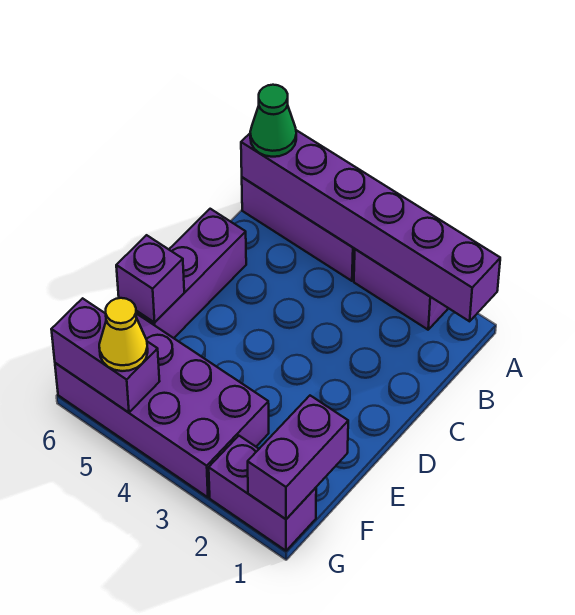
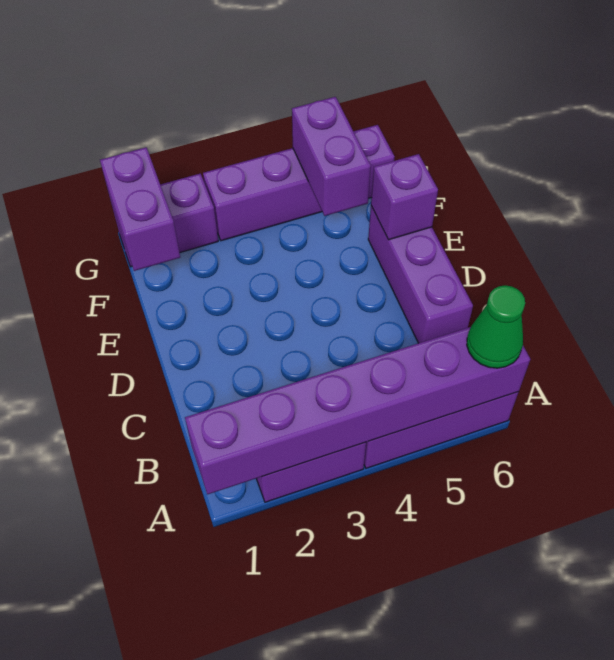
purple 2x4 brick [55,312,269,497] -> purple 1x4 brick [203,125,395,241]
purple 1x2 brick [51,298,160,413] -> purple 1x2 brick turned to [292,97,371,216]
yellow 1x1 cone [99,298,148,371] -> none

